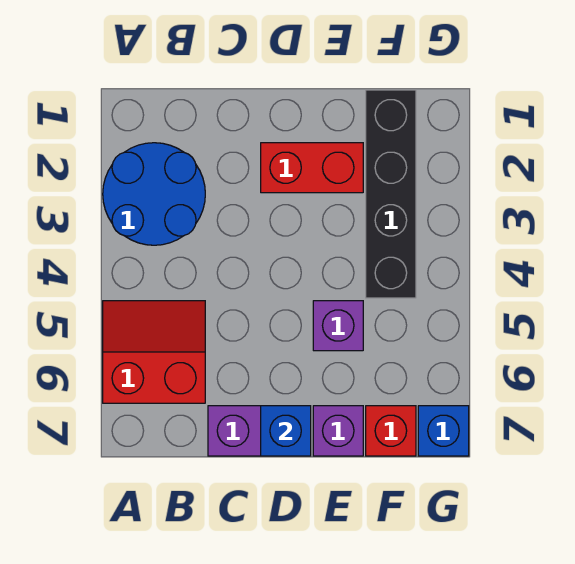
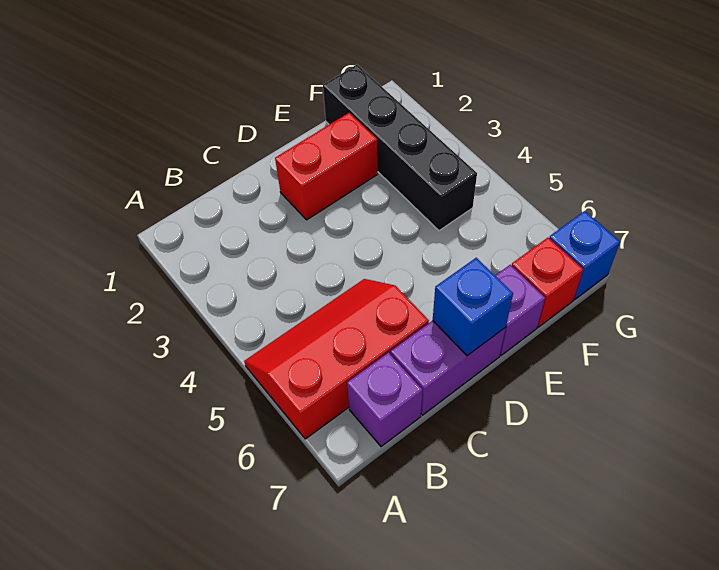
blue 2x2 round brick [103,143,205,245] -> none
red 2x2 slope [103,301,205,403] -> red 2x3 slope [244,279,429,439]
purple 1x1 brick [313,301,363,351] -> purple 1x1 brick moved to [347,353,423,447]

